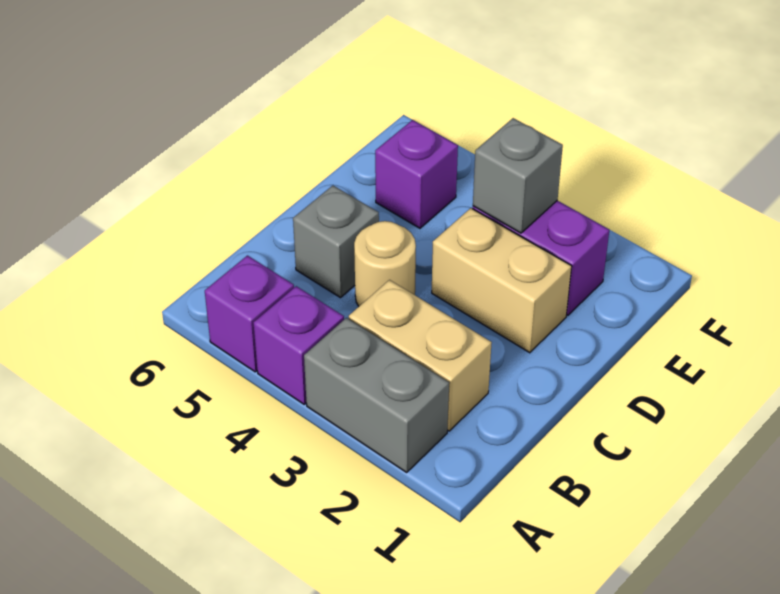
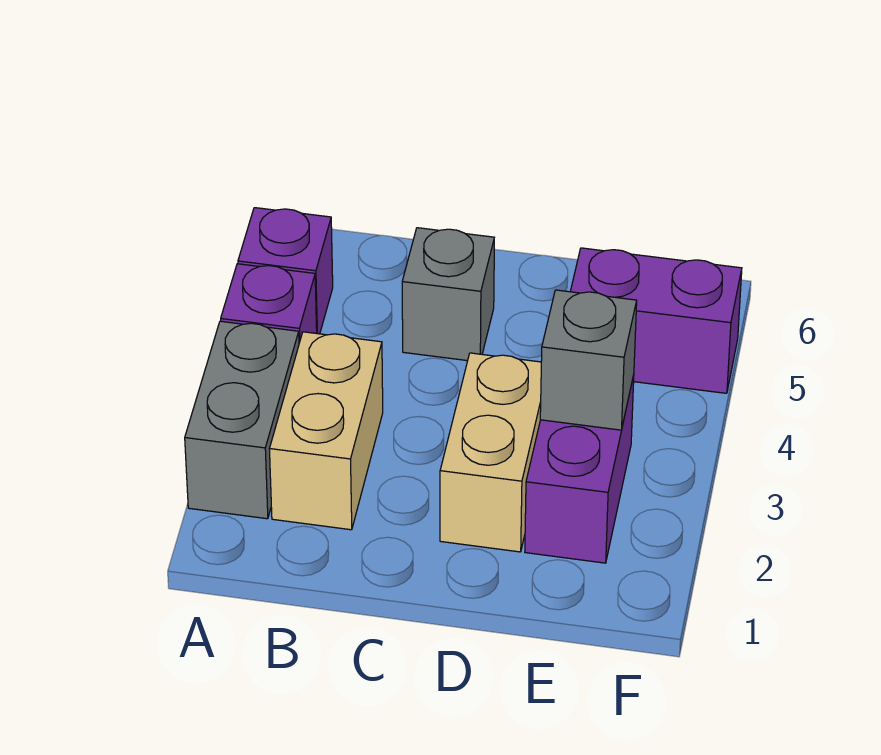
tan 1x1 round brick [354,221,416,306] -> none
purple 1x1 brick [375,120,458,228] -> purple 1x2 brick [570,248,742,393]

